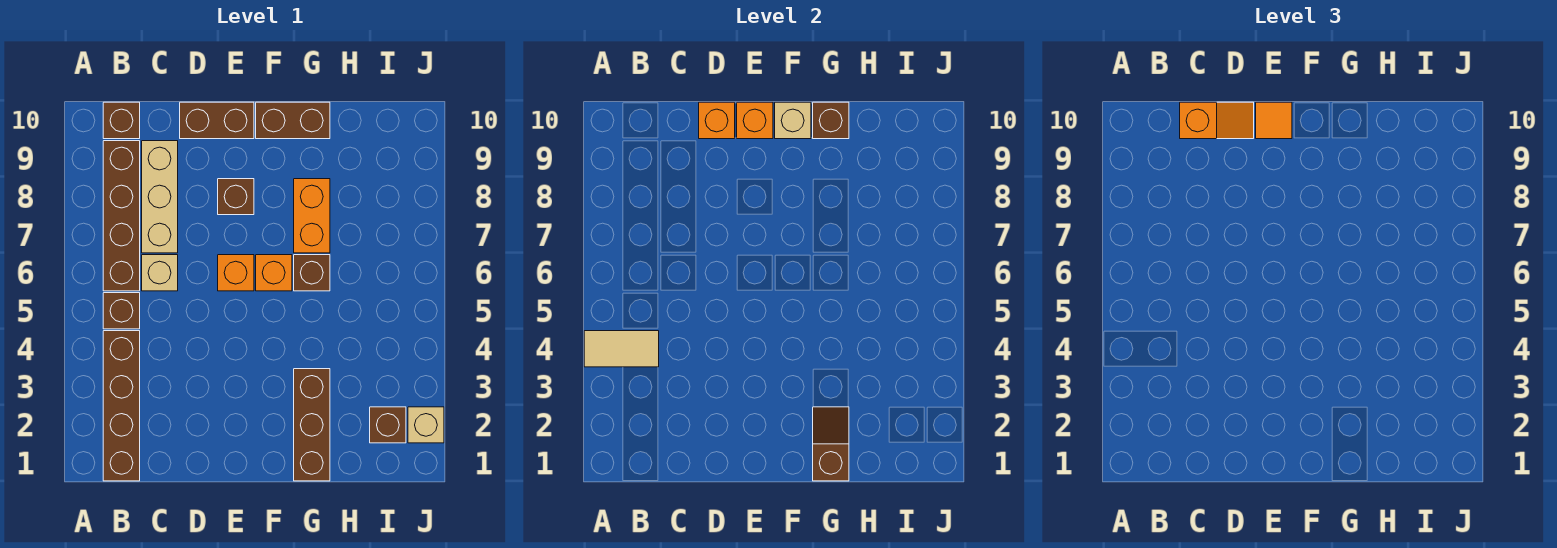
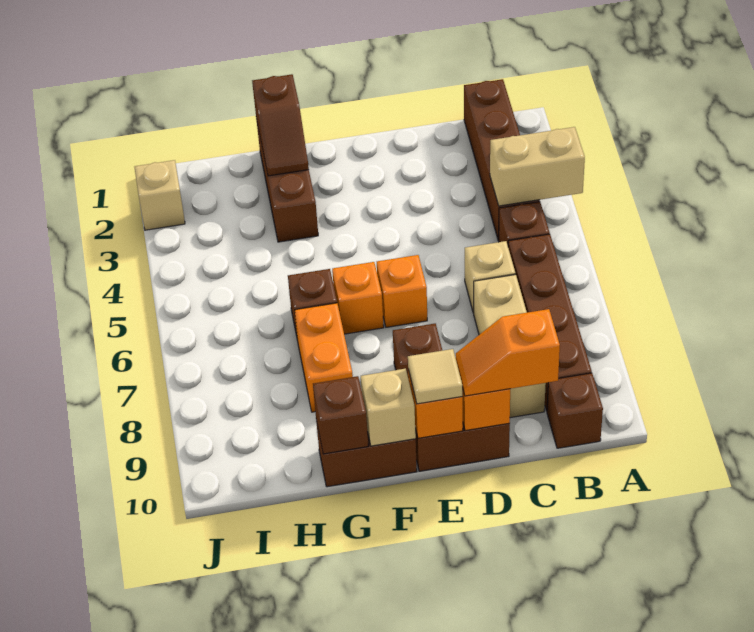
tan 1x2 tile [584,331,659,367] -> tan 1x2 brick [490,127,585,206]
orange 1x1 tile [1256,102,1292,139] -> tan 1x1 tile [408,349,462,404]
brown 1x1 brick [370,407,406,443] -> none

